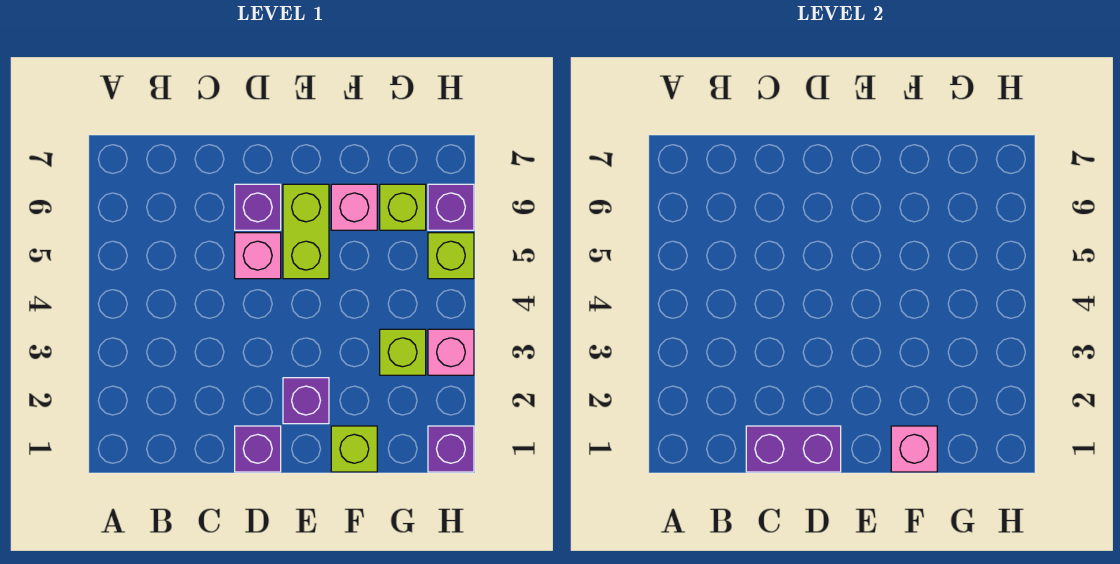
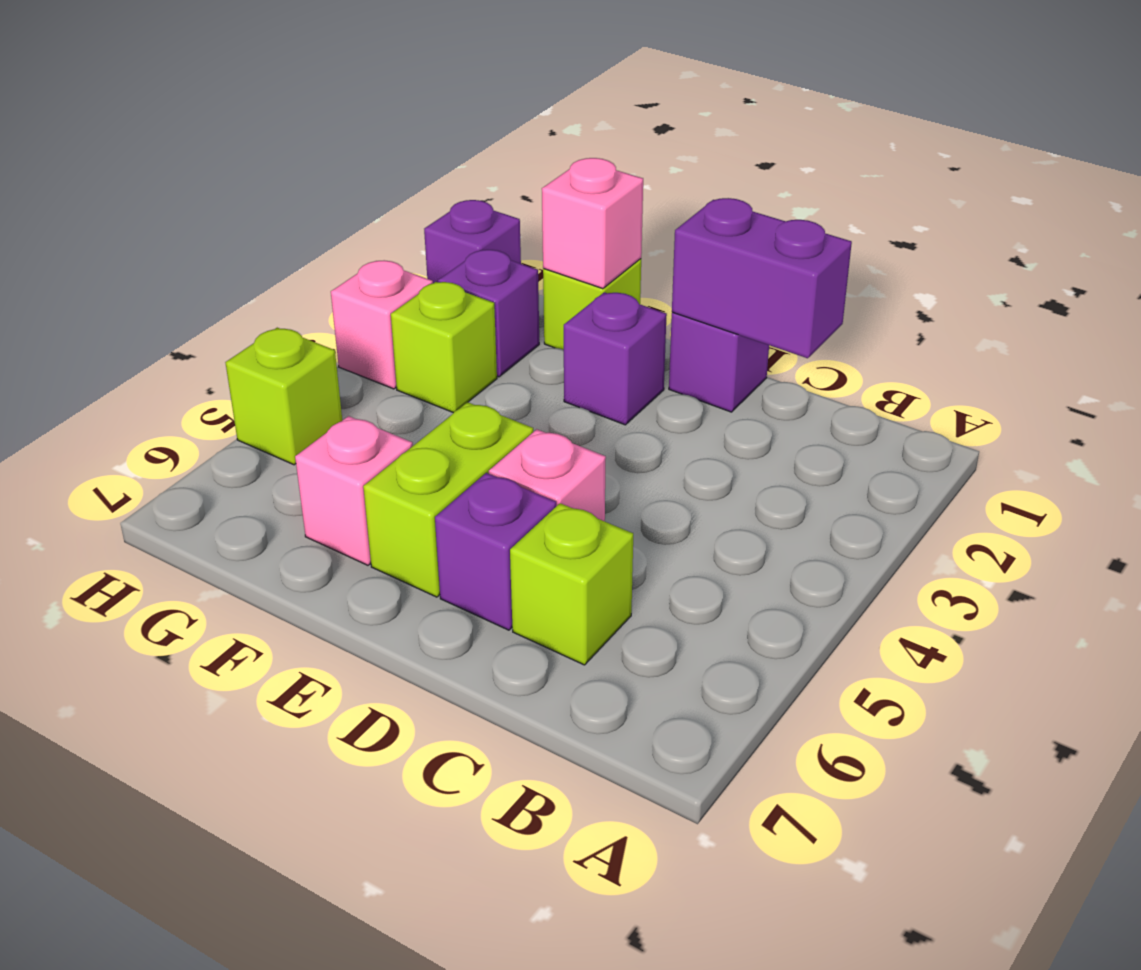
lime 1x1 brick [380,184,426,230] -> lime 1x1 brick moved to [510,503,633,665]
purple 1x1 brick [428,184,474,230] -> purple 1x1 brick moved to [438,250,539,377]

